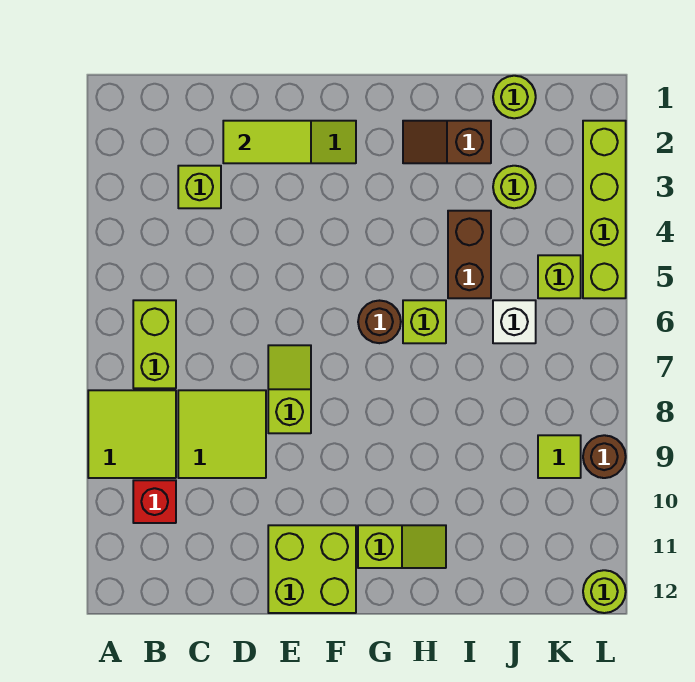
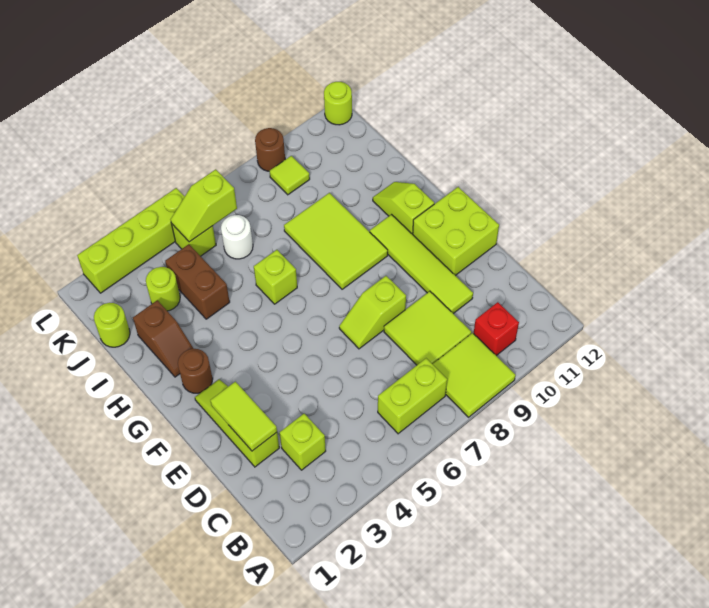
none -> lime 1x4 tile [370,215,473,314]
brown 1x1 round brick [358,301,401,343] -> brown 1x1 round brick moved to [178,349,213,393]
none -> lime 2x3 tile [284,193,388,289]
brown 1x2 brick [448,211,491,298] -> brown 1x2 brick turned to [165,244,230,319]
white 1x1 brick [493,300,536,343] -> white 1x1 round brick [221,215,253,259]
none -> lime 1x2 slope [171,169,237,242]

